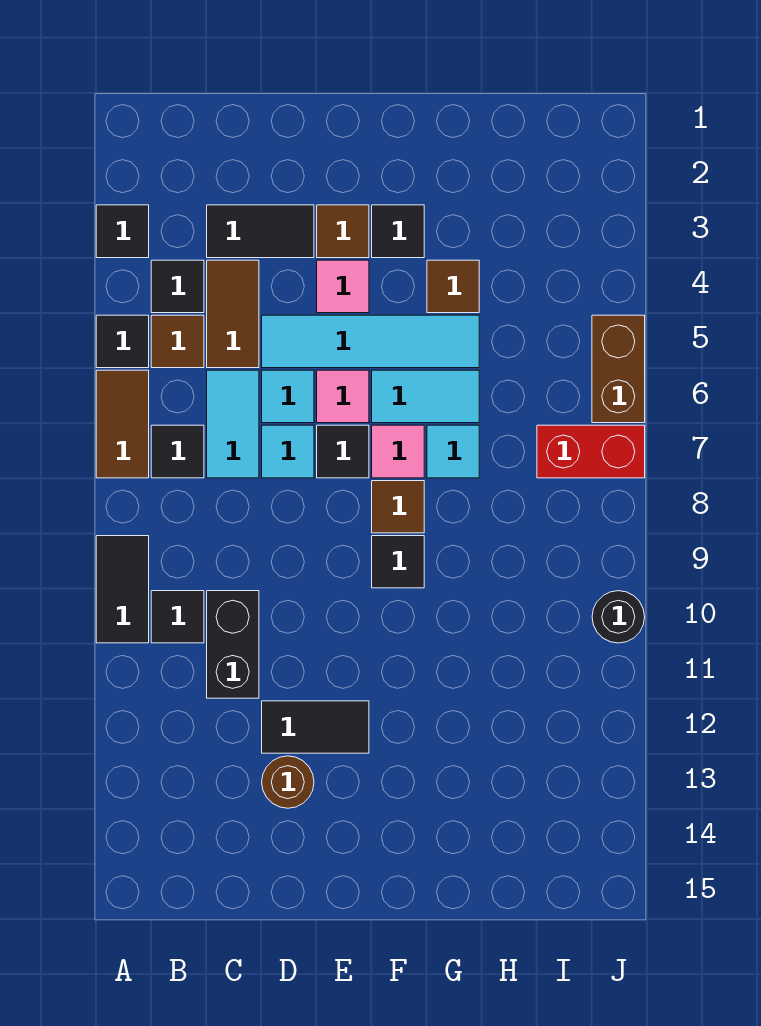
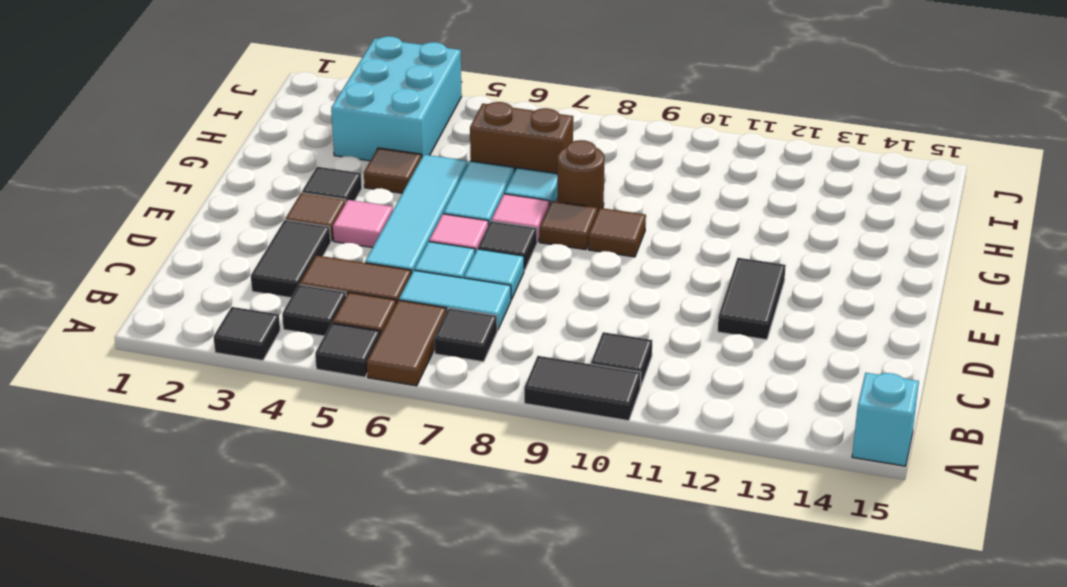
brown 1x2 tile [96,370,149,478] -> brown 1x2 tile turned to [367,300,446,386]
none -> cyan 1x1 brick [852,373,919,466]
black 1x2 brick [207,591,259,698] -> none
brown 1x1 round brick [262,756,314,808] -> brown 1x1 round brick moved to [557,140,605,213]
black 1x1 tile [372,536,424,588] -> brown 1x1 tile [588,208,646,257]
none -> cyan 2x3 brick [331,36,462,161]
red 1x2 brick [537,425,645,478] -> none
brown 1x2 brick [592,315,645,423] -> brown 1x2 brick moved to [470,102,573,173]
black 1x1 round brick [592,591,645,643] -> none

